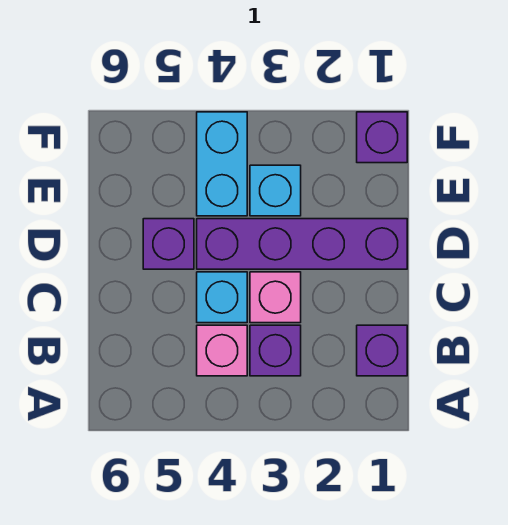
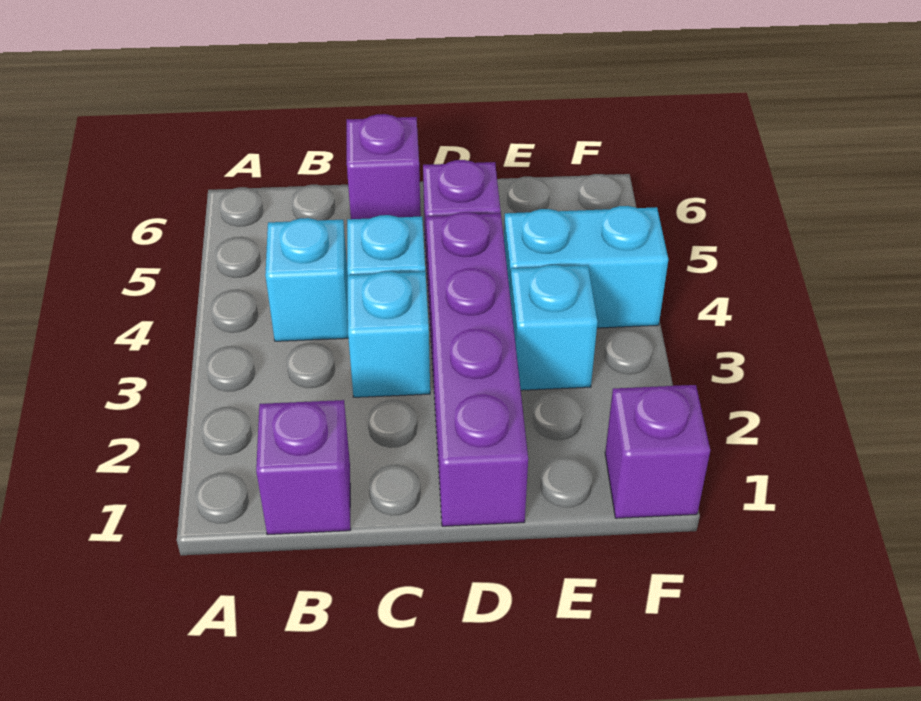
purple 1x1 brick [250,325,301,376] -> purple 1x1 brick moved to [347,114,421,219]
pink 1x1 brick [197,325,247,376] -> cyan 1x1 brick [265,218,348,341]
pink 1x1 brick [250,272,301,323] -> cyan 1x1 brick [348,271,430,397]

